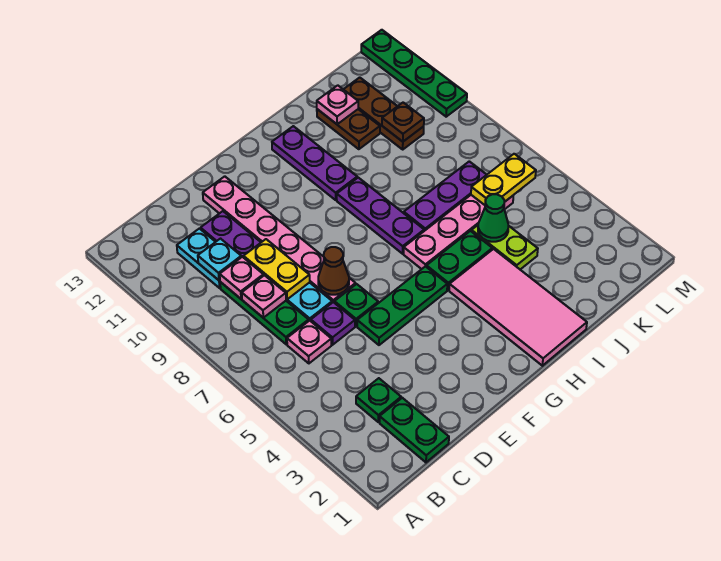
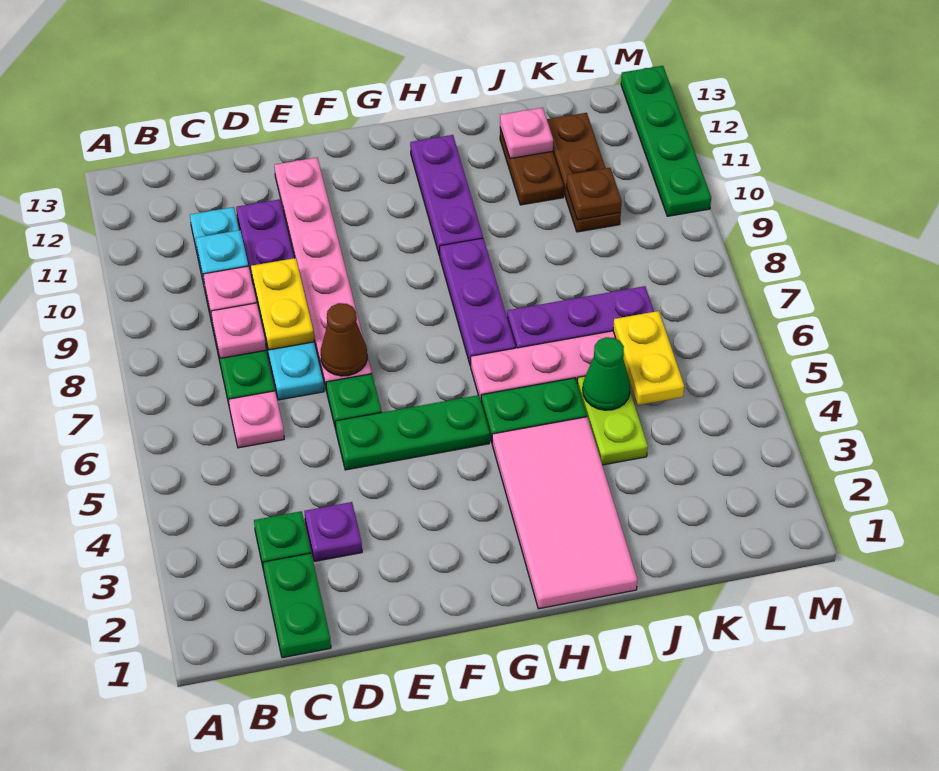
purple 1x1 plate [311,302,355,345] -> purple 1x1 plate moved to [304,502,362,561]
yellow 1x2 plate [471,154,536,205] -> yellow 1x2 plate turned to [613,311,684,405]

